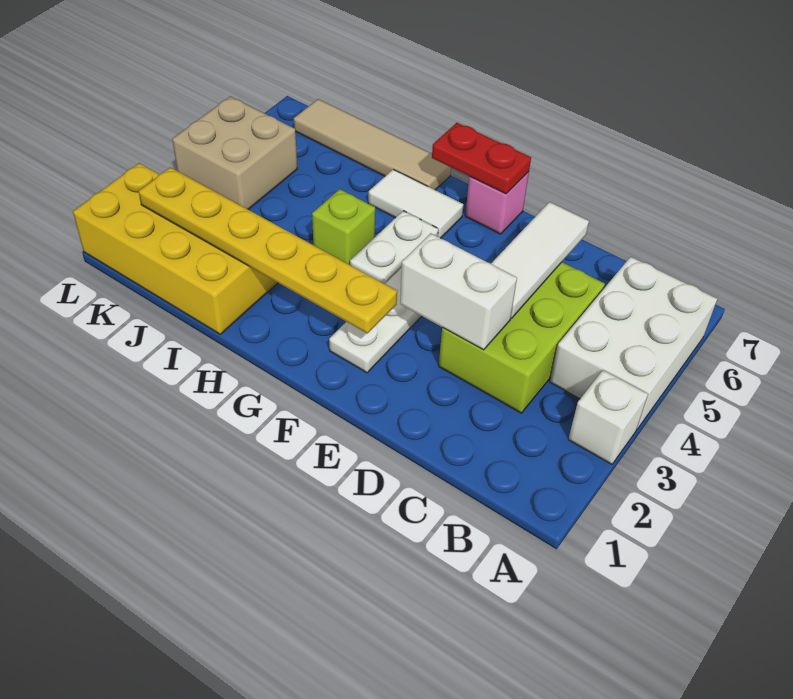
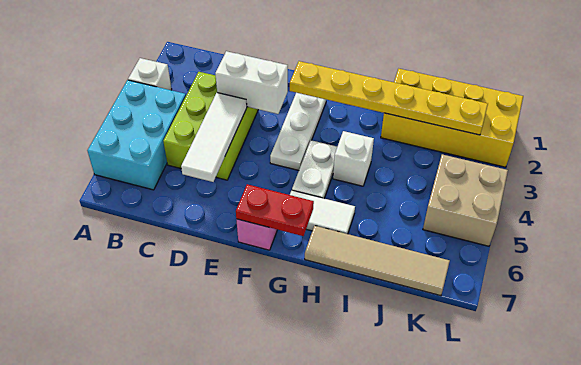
white 2x3 brick [550,257,717,430] -> cyan 2x3 brick [87,80,186,190]
lime 1x1 brick [312,189,375,265] -> white 1x1 brick [333,131,374,186]

